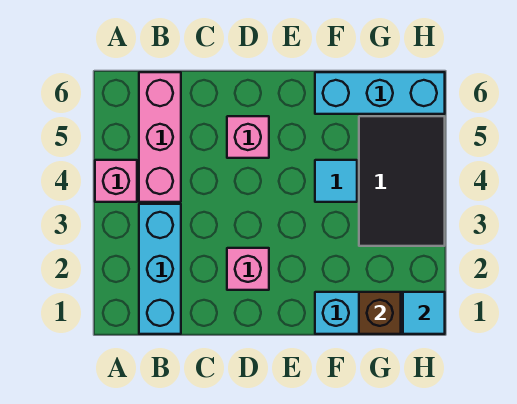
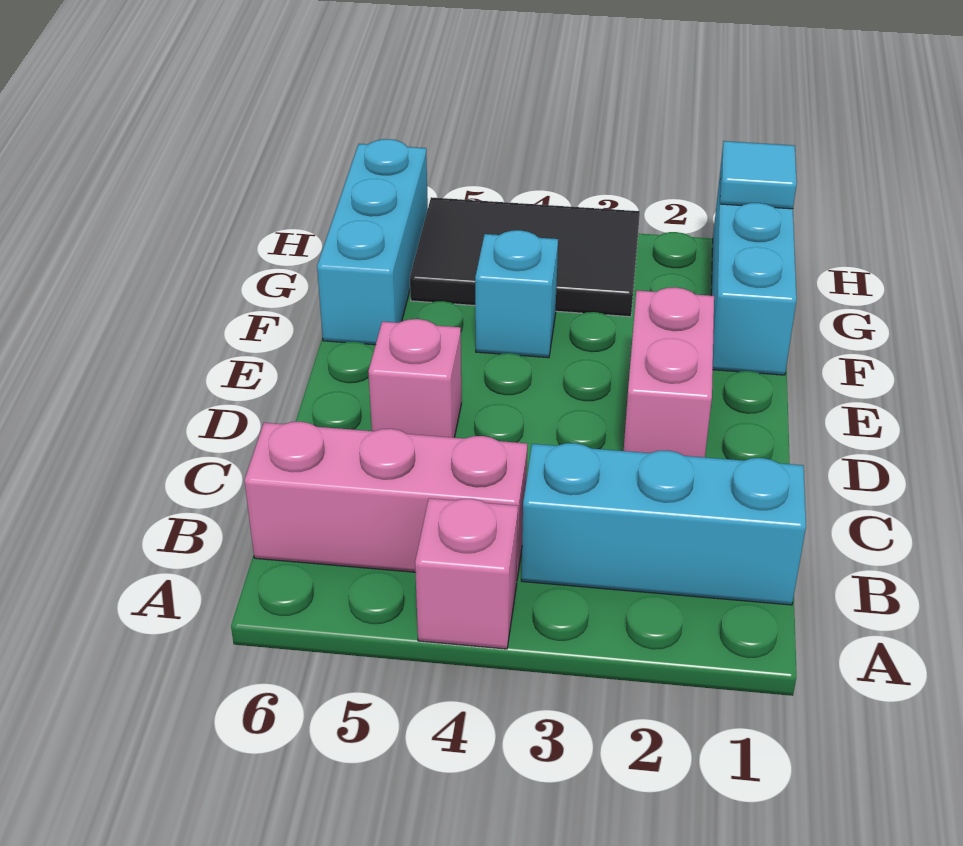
pink 1x1 brick [227,248,269,290] -> pink 1x2 brick [624,287,714,457]
cyan 1x1 tile [315,160,357,202] -> cyan 1x1 brick [475,230,558,358]
brown 1x1 brick [359,292,401,334] -> none

